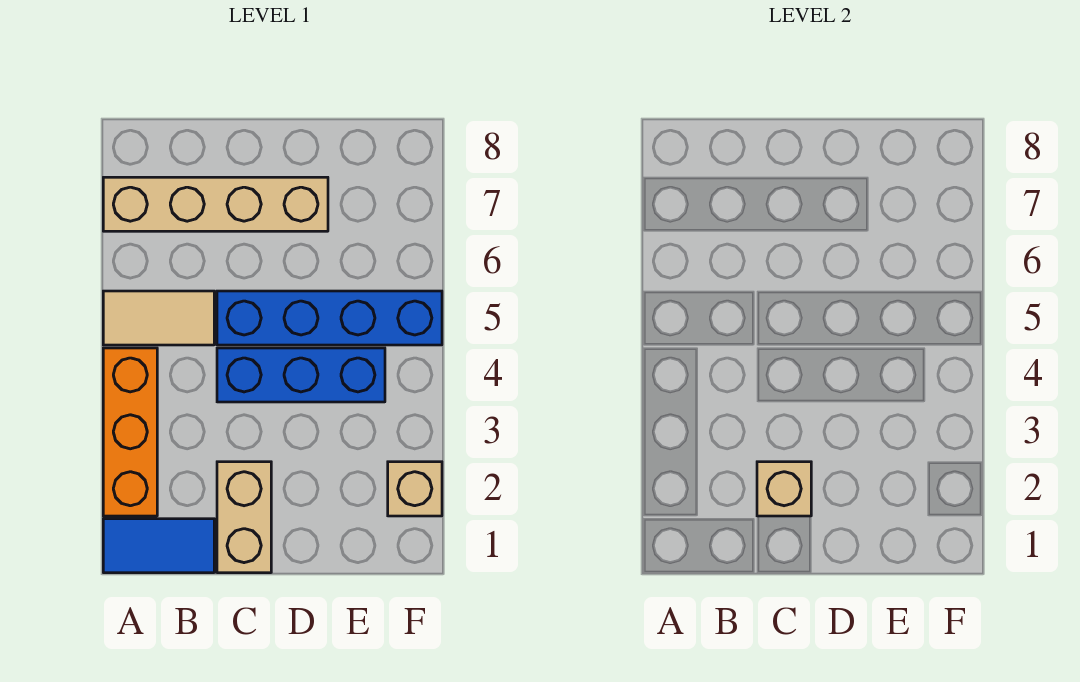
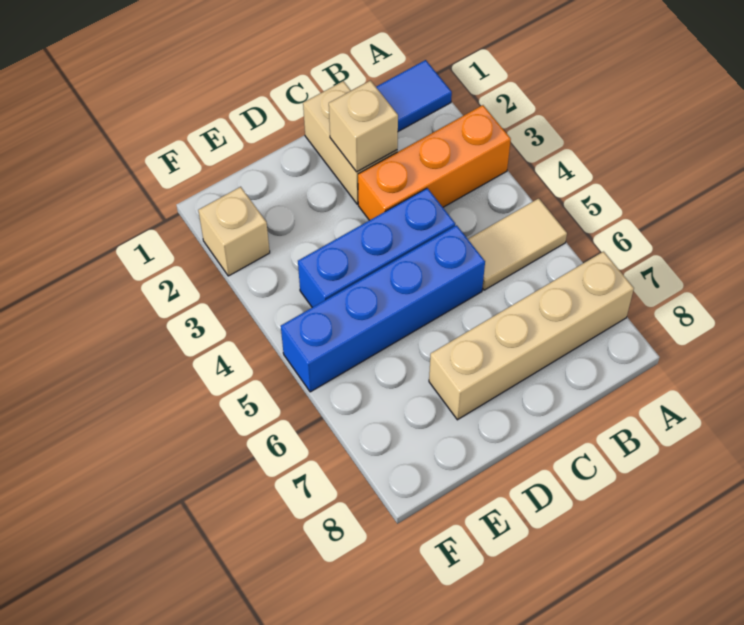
orange 1x3 brick [103,348,157,516] -> orange 1x3 brick turned to [358,105,511,220]

